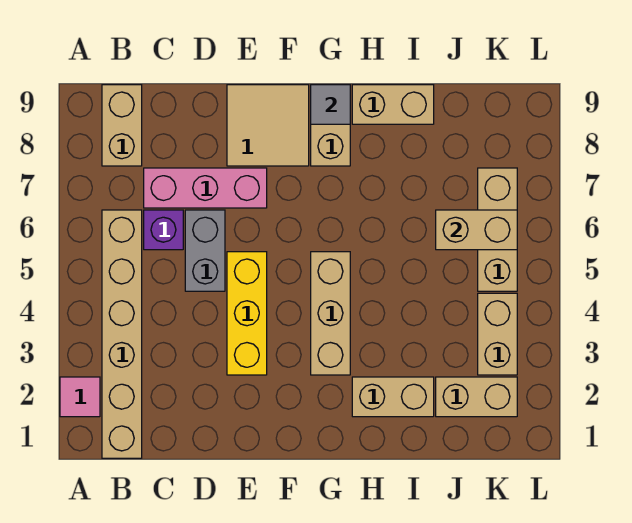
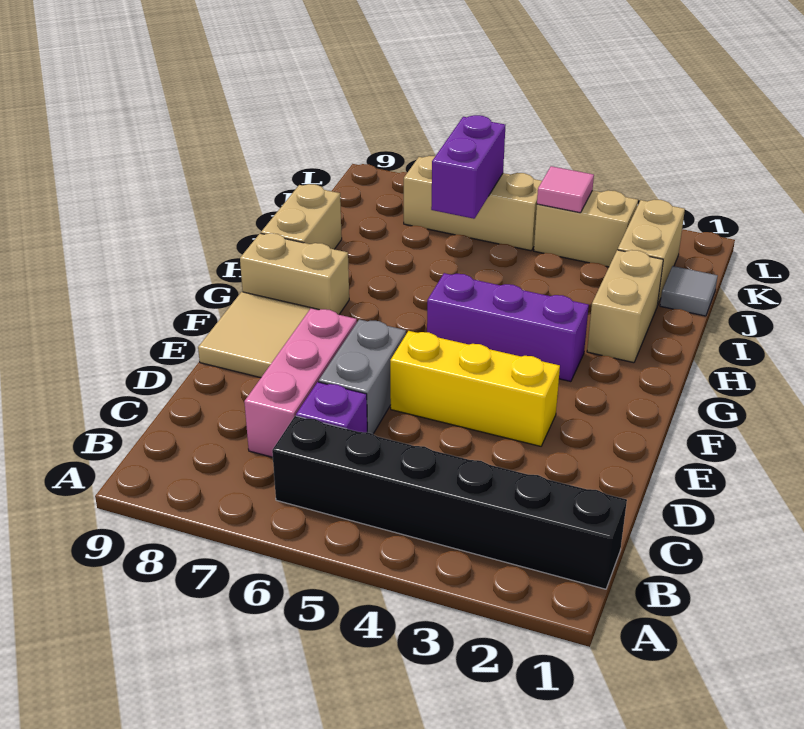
pink 1x1 tile [60,377,100,417] -> pink 1x1 tile moved to [537,166,594,213]
tan 1x6 brick [102,210,142,458] -> black 1x6 brick [272,416,627,589]
tan 1x2 brick [102,85,142,166] -> none
grey 1x2 brick [185,210,225,291] -> grey 1x2 brick turned to [319,319,406,434]
tan 1x3 brick [311,252,350,375] -> purple 1x3 brick [427,273,589,382]
grey 1x1 tile [311,85,350,124] -> grey 1x1 tile moved to [660,266,718,316]
tan 1x2 brick [436,210,517,250] -> purple 1x2 brick [431,115,505,219]

